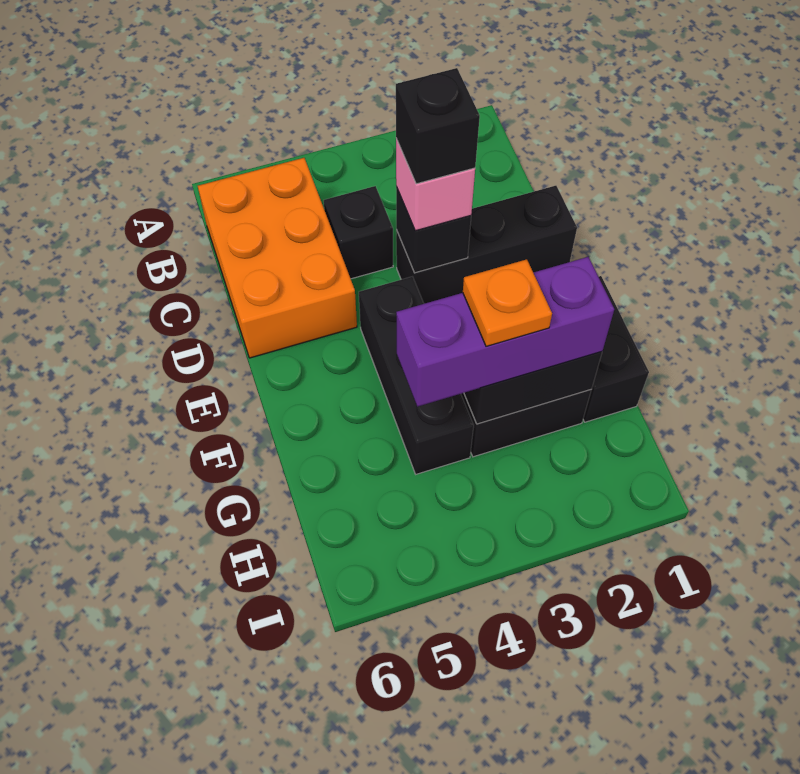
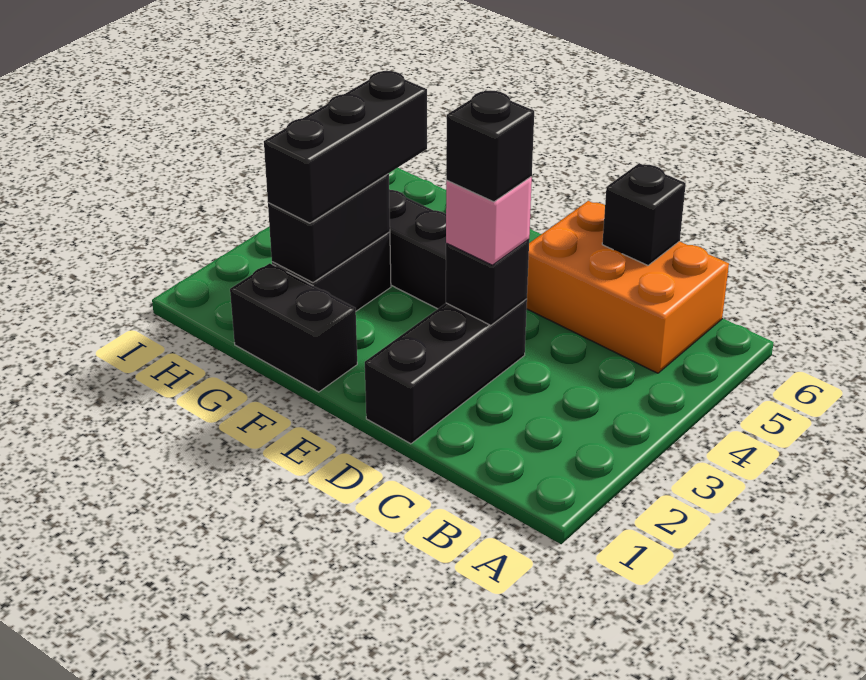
black 1x1 brick [324,186,393,279] -> black 1x1 brick moved to [602,163,686,265]
purple 1x3 brick [396,257,614,407] -> black 1x3 brick [264,71,427,223]
orange 1x1 plate [463,259,552,346] -> none

